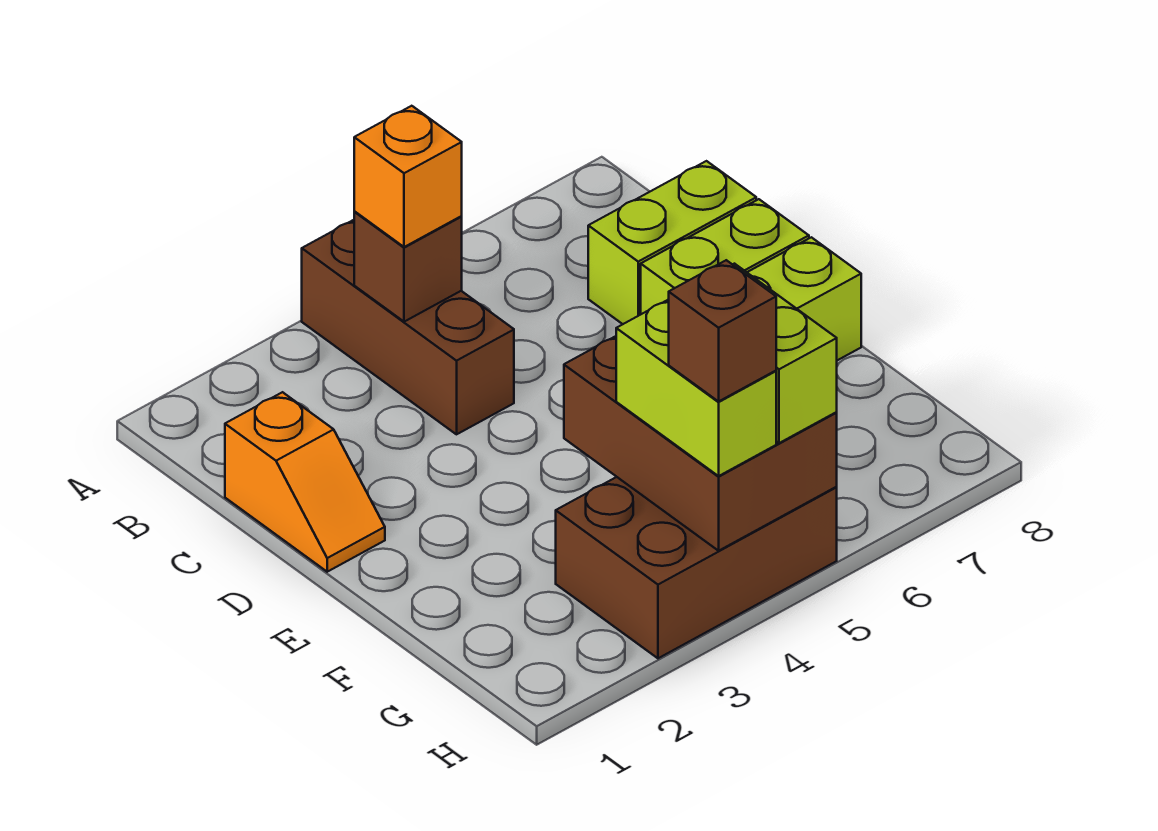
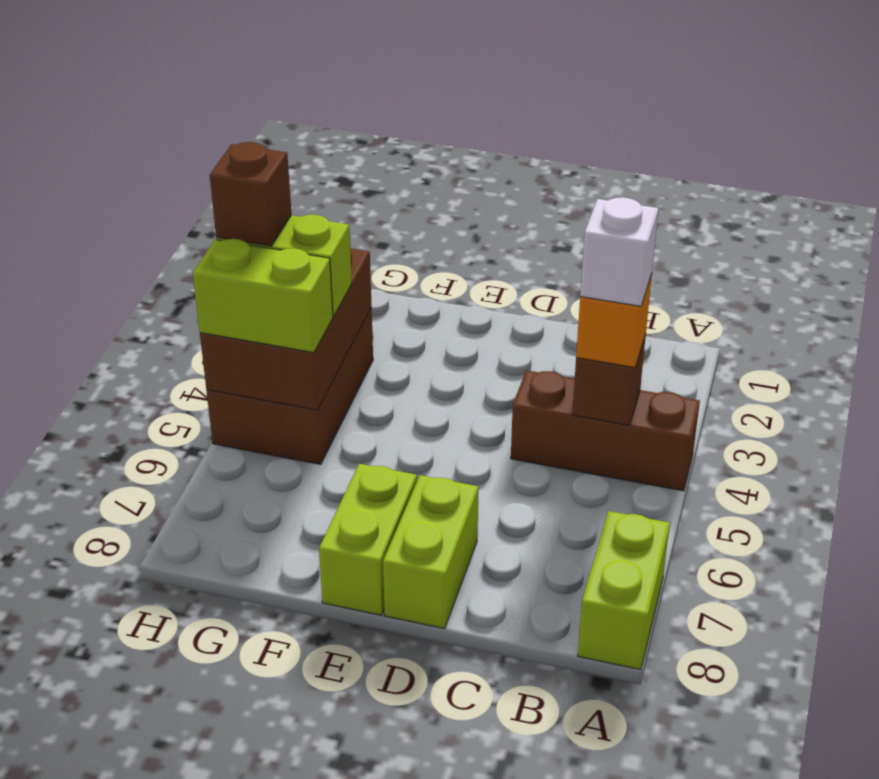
none -> white 1x1 brick [580,197,658,306]
orange 1x2 slope [225,392,385,572] -> none
lime 1x2 brick [588,161,756,324] -> lime 1x2 brick moved to [578,511,670,670]
brown 2x3 brick [564,336,837,551] -> brown 2x3 brick turned to [200,248,372,410]

